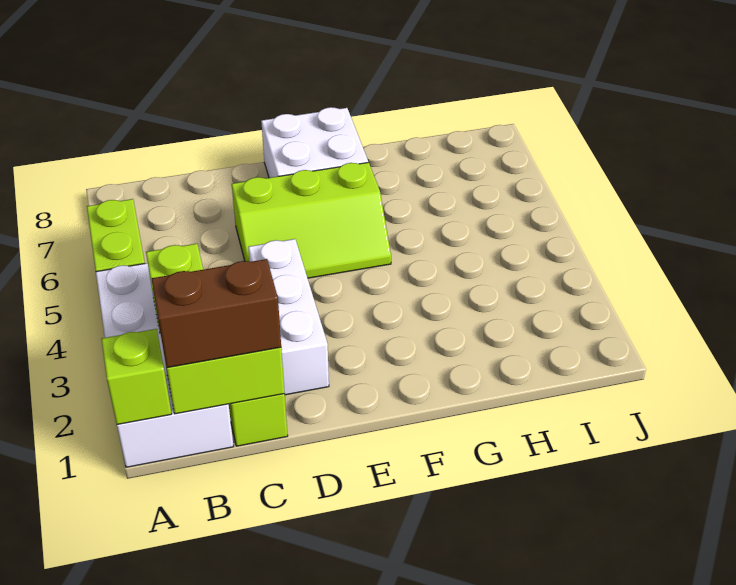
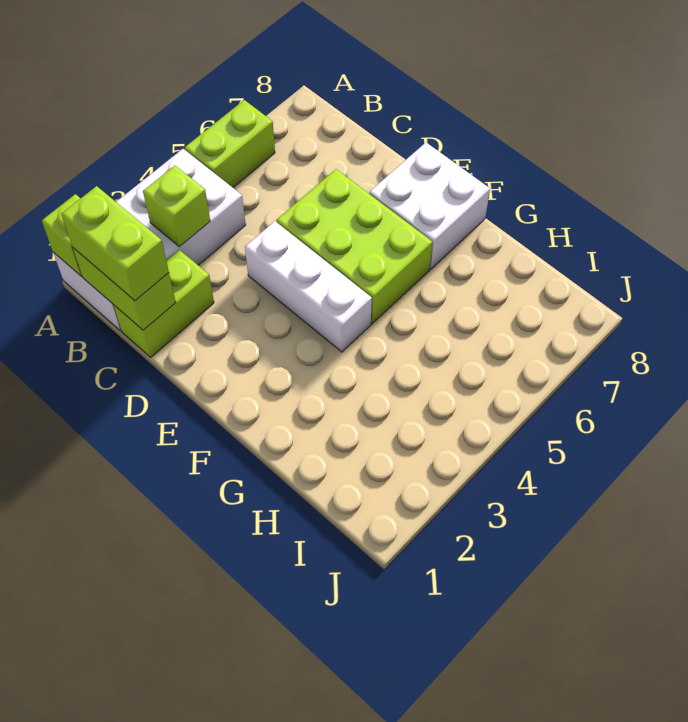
brown 1x2 brick [152,259,281,368] -> lime 1x2 brick [61,186,169,301]
white 1x3 brick [248,239,329,395] -> white 1x3 brick turned to [245,221,372,352]
lime 2x3 slope [232,162,391,278] -> lime 2x3 brick [276,169,432,324]

